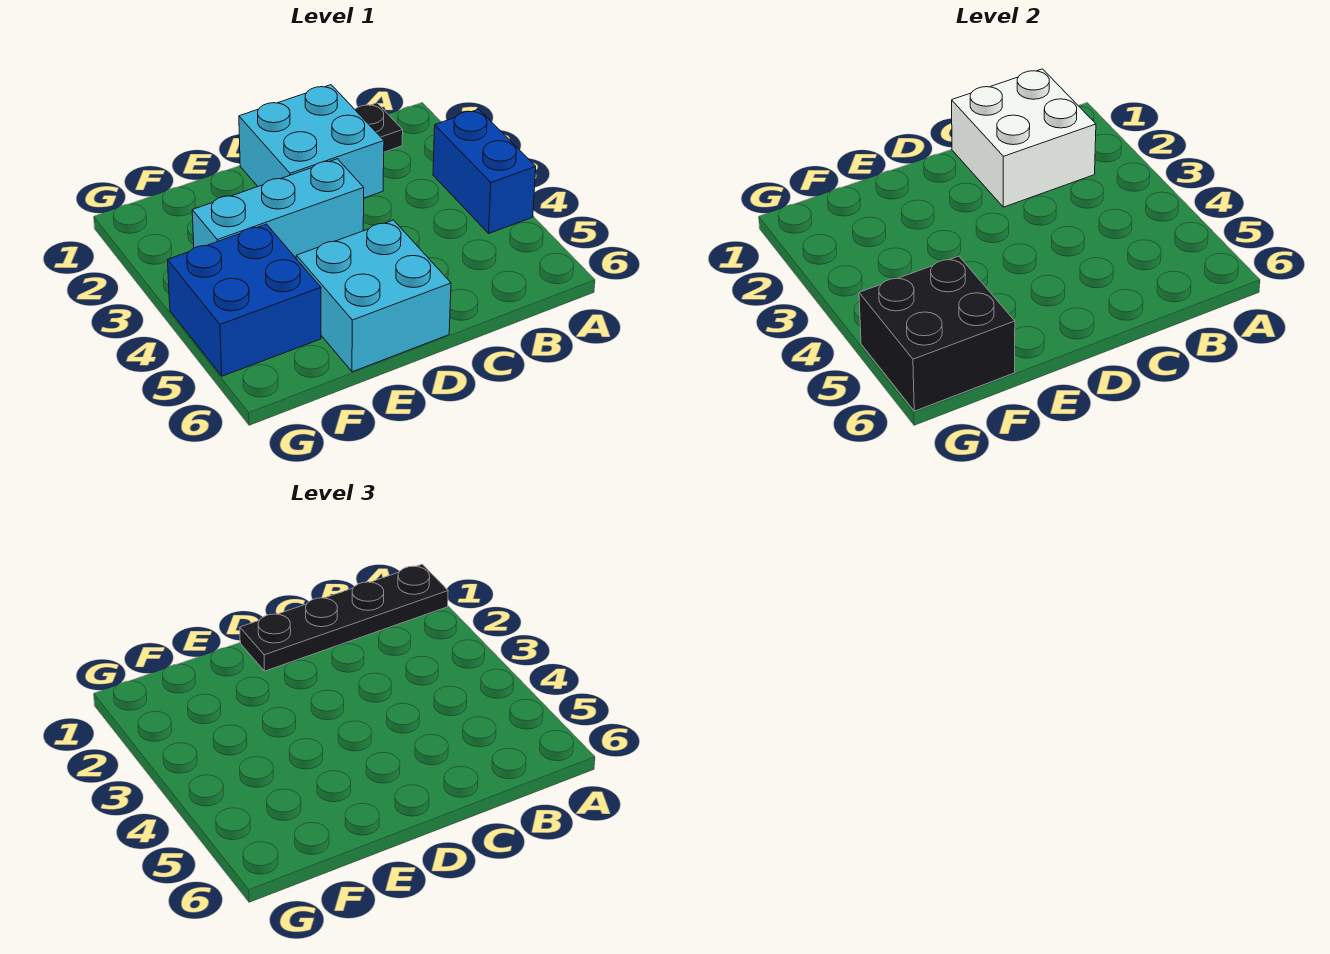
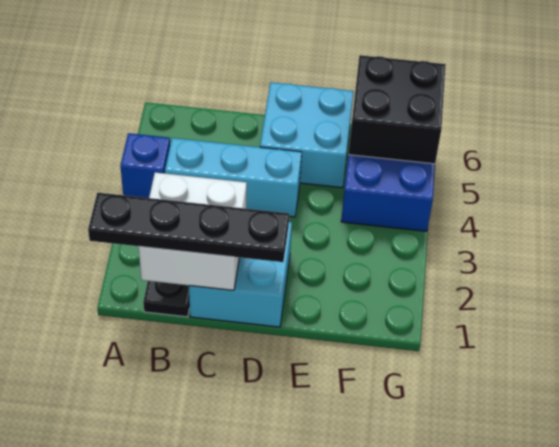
blue 1x2 brick [433,109,536,233] -> blue 1x1 brick [120,133,170,198]
cyan 1x3 brick [192,159,364,258] -> cyan 1x3 brick moved to [165,138,302,217]

